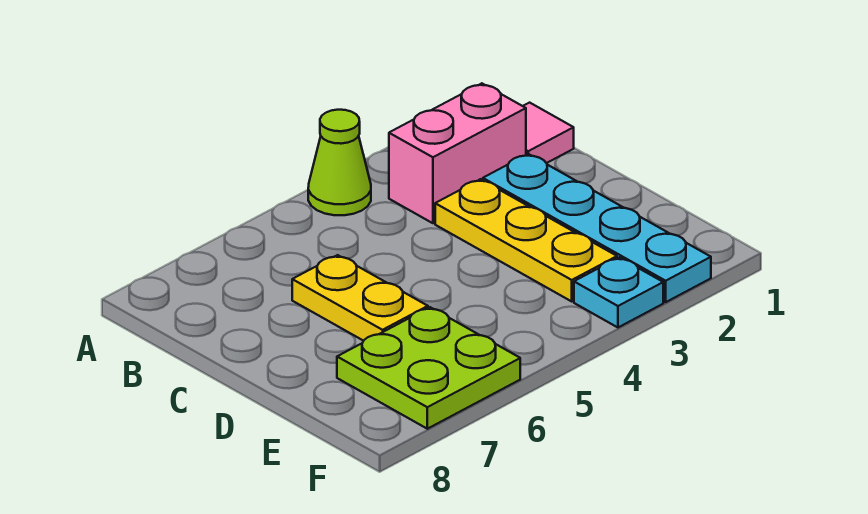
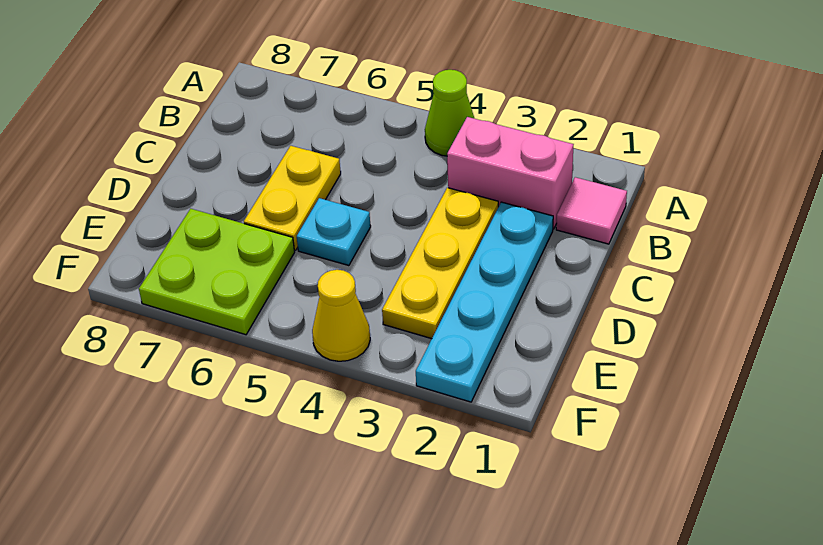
cyan 1x1 plate [574,257,663,327] -> cyan 1x1 plate moved to [297,198,371,266]
none -> yellow 1x1 cone [312,270,370,361]

